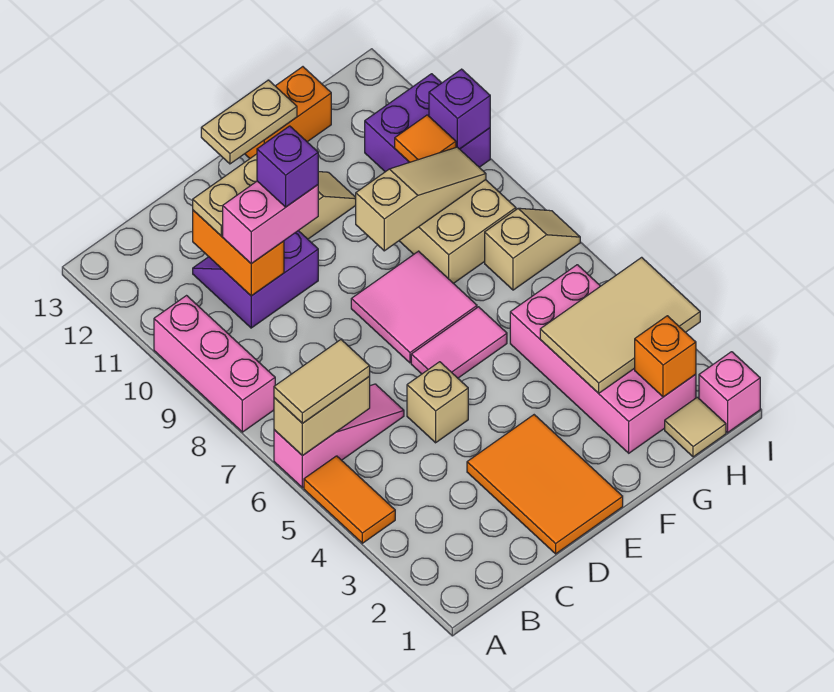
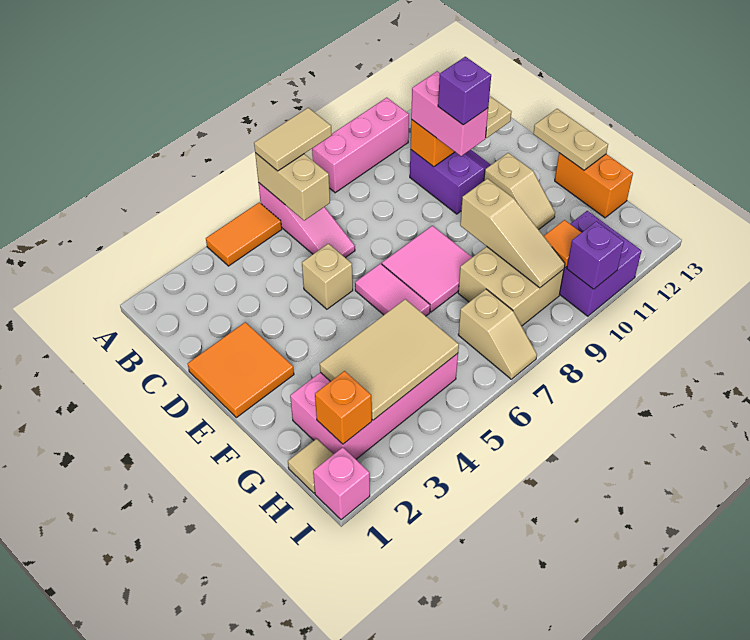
tan 1x2 tile [274,340,370,423] -> tan 1x2 tile turned to [254,108,332,171]
orange 2x3 tile [467,415,623,554] -> orange 2x2 tile [188,322,294,418]
tan 2x3 tile [540,257,700,393] -> tan 2x3 tile turned to [320,299,459,420]

